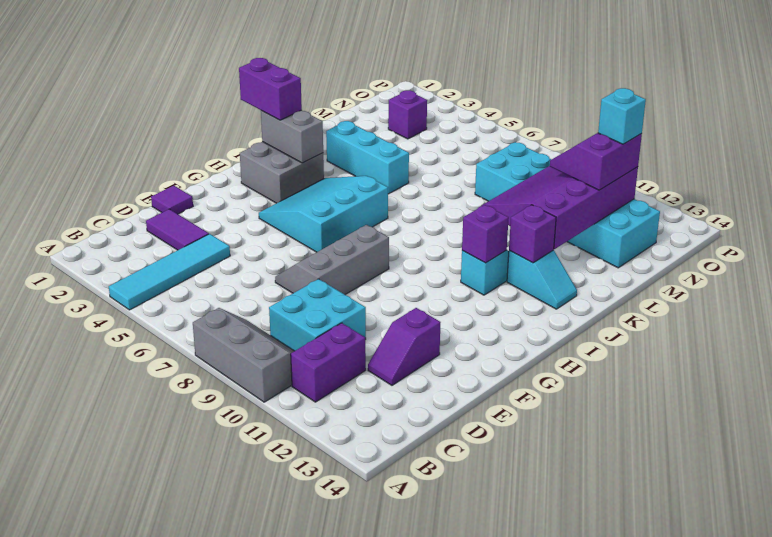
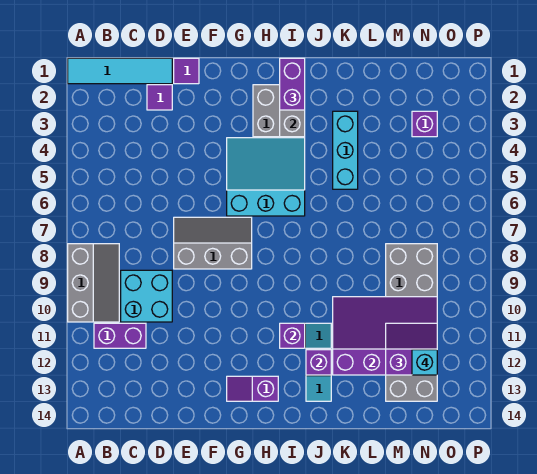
cyan 1x4 tile [109,234,230,310] -> cyan 1x4 tile moved to [68,58,172,84]
purple 1x2 tile [146,209,209,250] -> purple 1x1 tile [147,85,172,110]
purple 1x2 slope [368,308,441,385] -> purple 1x2 slope moved to [227,376,278,401]
cyan 2x6 brick [475,142,660,268] -> grey 2x6 brick [386,244,437,401]

